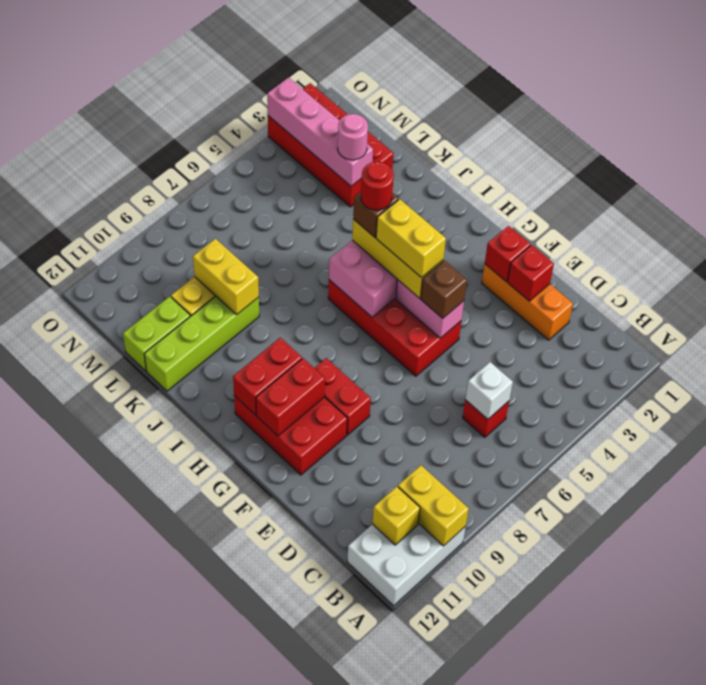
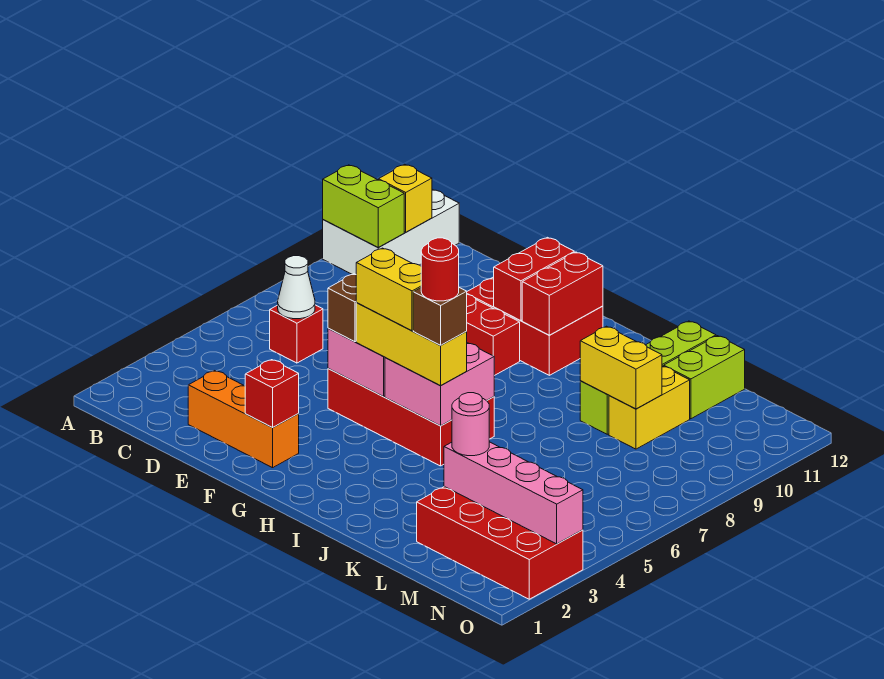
yellow 1x2 brick [398,465,469,546] -> lime 1x2 brick [323,165,404,248]
white 1x1 brick [465,362,513,419] -> white 1x1 cone [278,256,315,319]
red 1x1 brick [508,245,554,301] -> none

